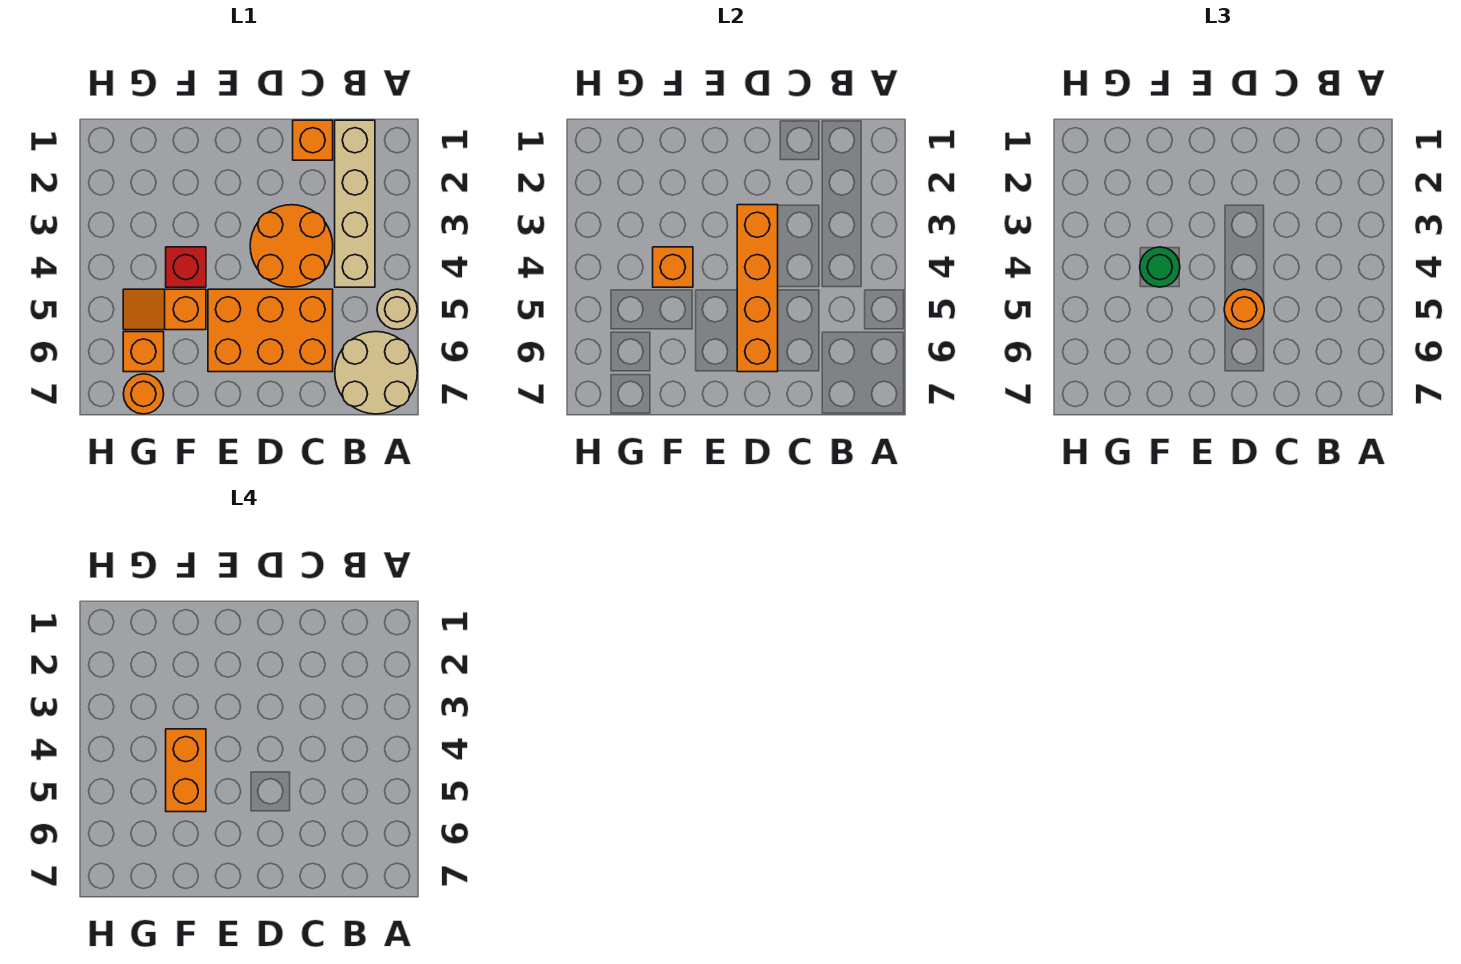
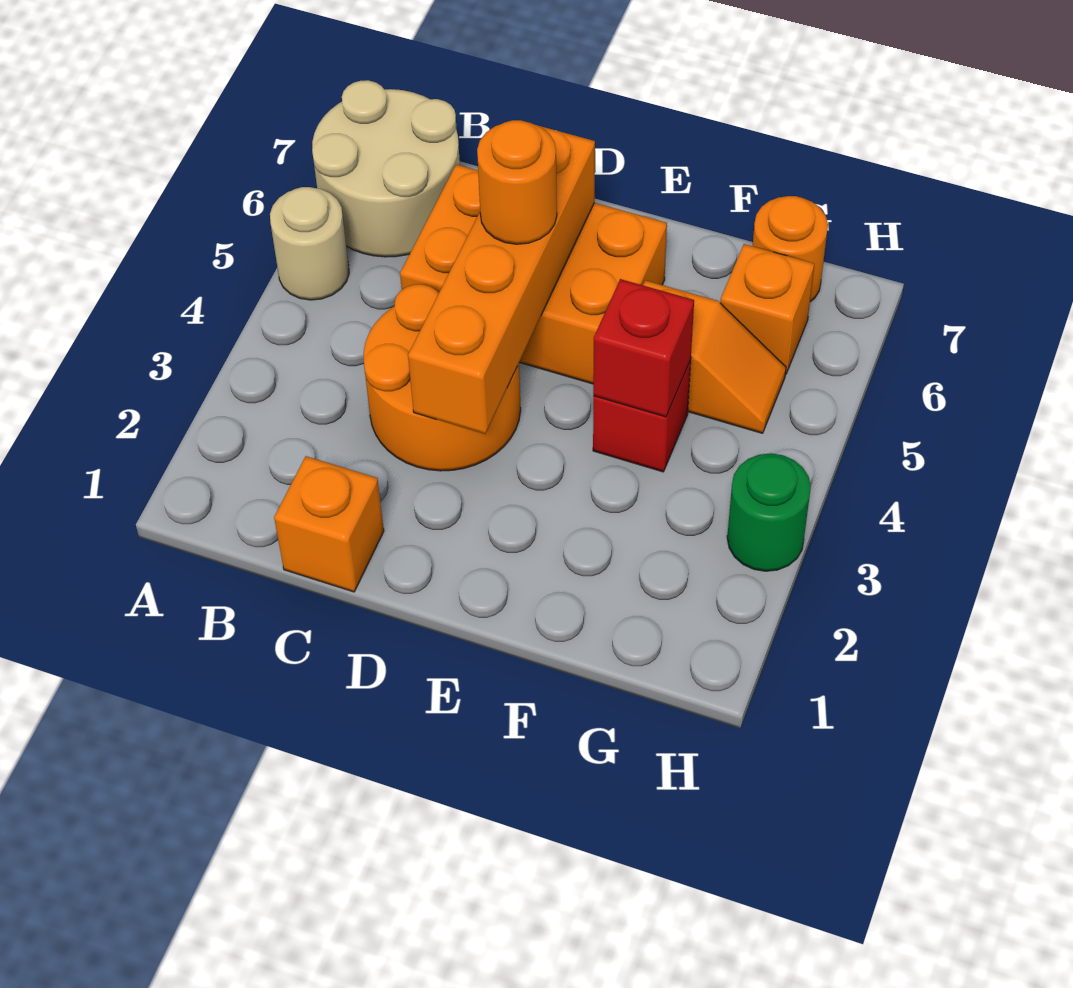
tan 1x4 brick [335,120,375,287] -> none
orange 1x1 brick [653,247,693,287] -> red 1x1 brick [593,279,694,417]
green 1x1 round brick [1140,247,1180,287] -> green 1x1 round brick moved to [727,453,811,571]
orange 1x2 brick [166,729,206,812] -> none

